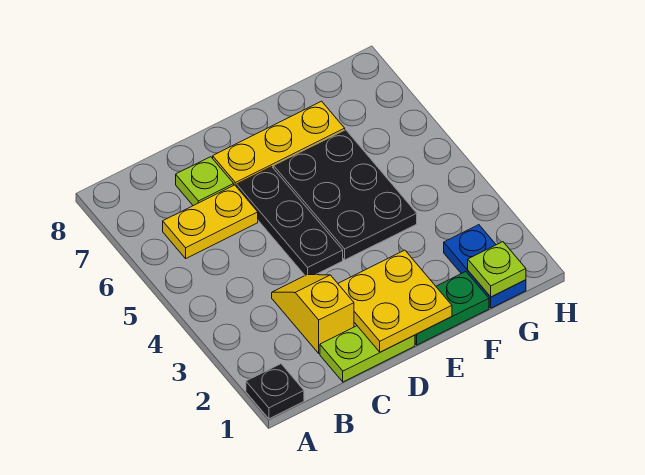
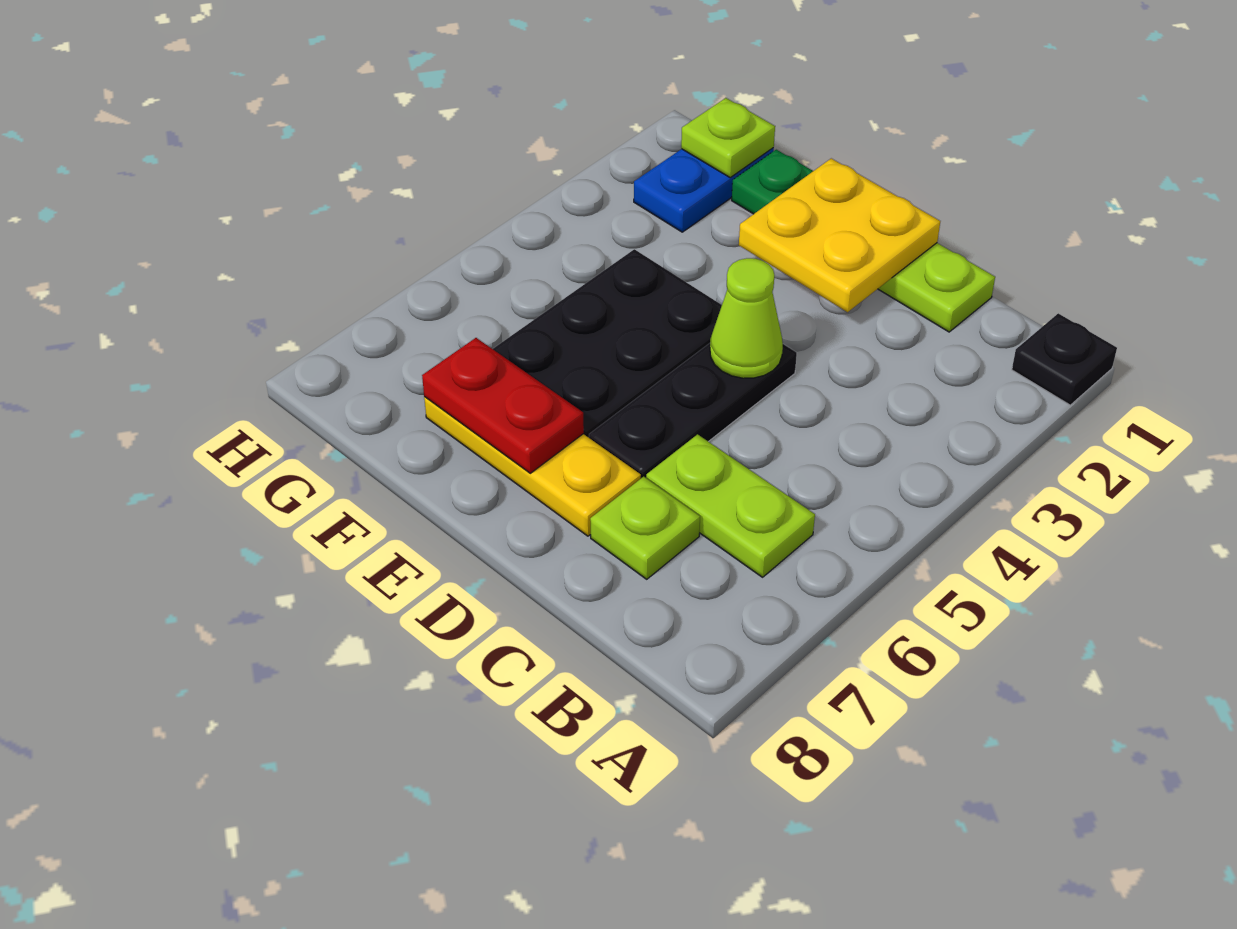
yellow 1x2 plate [163,185,258,258] -> lime 1x2 plate [646,434,815,577]
yellow 1x2 slope [272,275,354,353] -> none
none -> lime 1x1 cone [710,258,783,378]
none -> red 1x2 plate [422,338,584,473]

